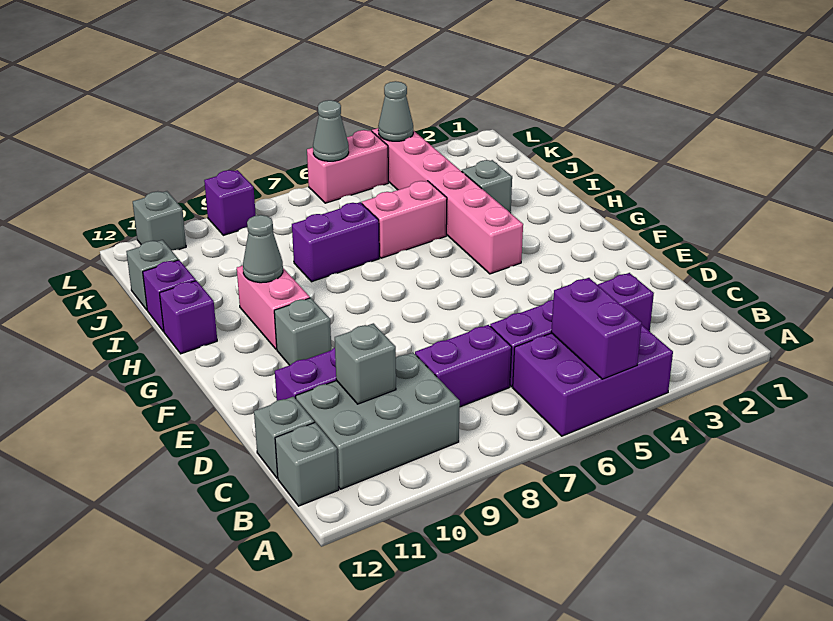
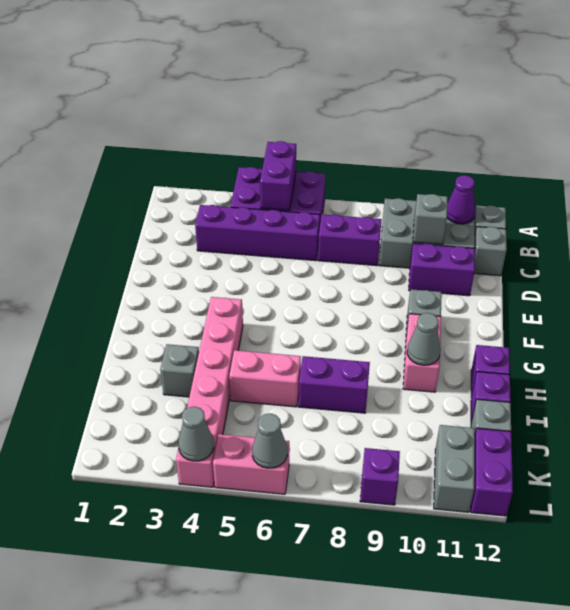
none -> purple 1x1 cone [447,175,476,224]
none -> purple 1x2 brick [471,428,513,516]
grey 1x1 brick [133,191,186,251] -> grey 1x2 brick [434,425,475,512]

